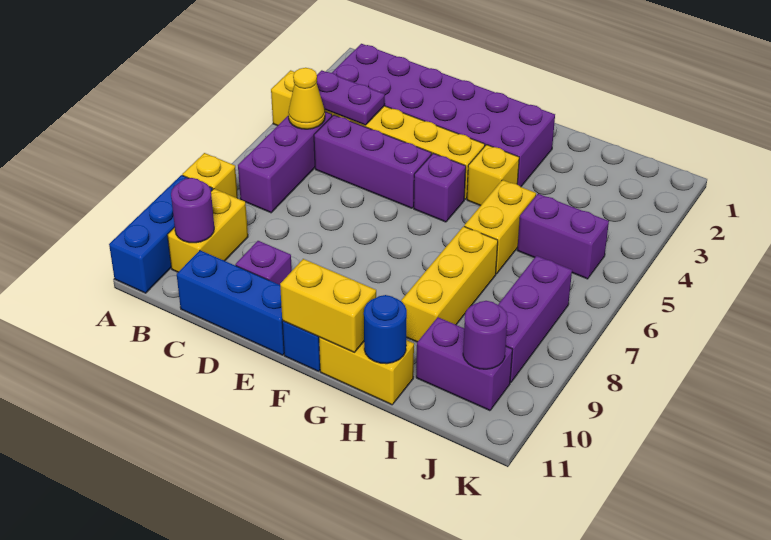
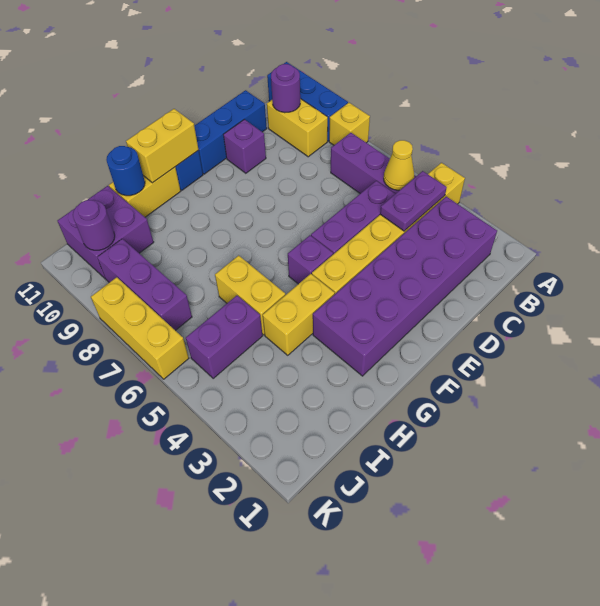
yellow 1x1 brick [467,145,519,206] -> yellow 1x2 brick [263,274,335,355]
yellow 1x3 brick [401,226,498,342] -> yellow 1x3 brick moved to [91,277,189,379]
purple 1x2 brick [416,317,513,411] -> purple 2x2 brick [57,186,154,279]

